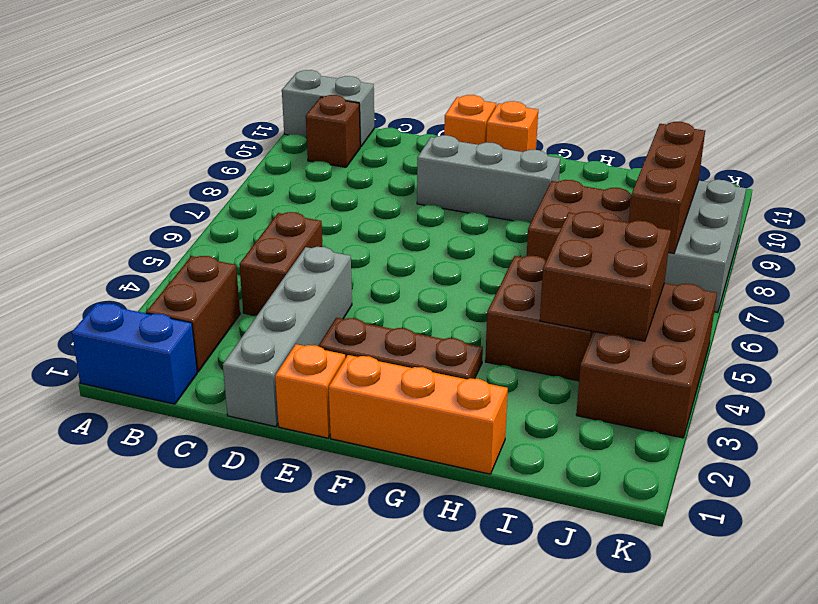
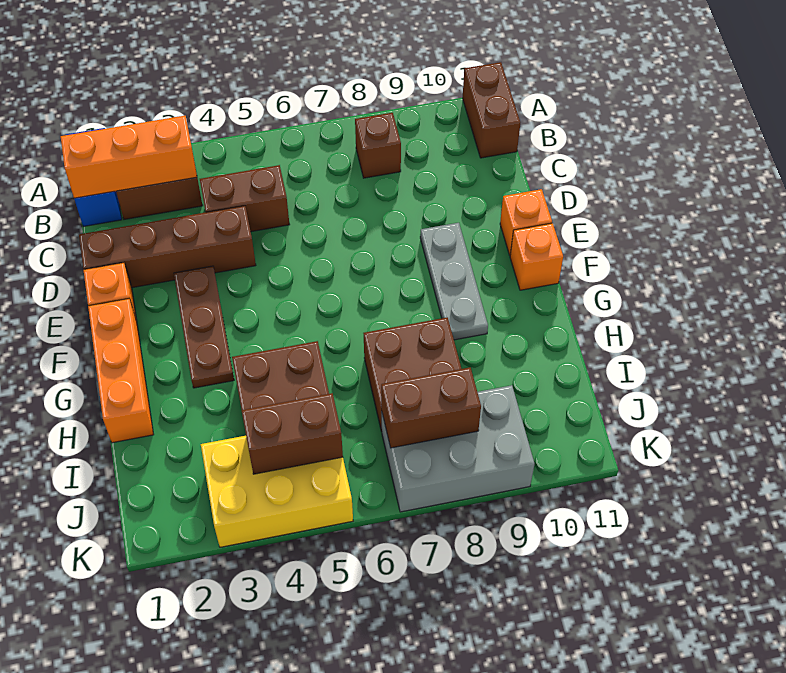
grey 1x2 brick [282,70,374,147] -> brown 1x2 brick [463,62,520,158]
none -> orange 1x3 brick [61,116,197,198]
brown 1x1 brick [306,95,360,167] -> brown 1x1 brick moved to [355,113,401,178]
grey 1x4 brick [223,247,352,427] -> brown 1x4 brick [79,206,256,288]
grey 1x3 brick [417,135,560,223] -> grey 1x3 plate [420,223,488,340]
brown 2x2 brick [540,212,671,341] -> brown 1x2 brick [242,393,343,474]
brown 2x3 brick [576,283,717,438] -> yellow 2x3 brick [201,436,353,547]
brown 1x3 brick [629,122,705,253] -> brown 1x2 brick [381,367,481,448]

